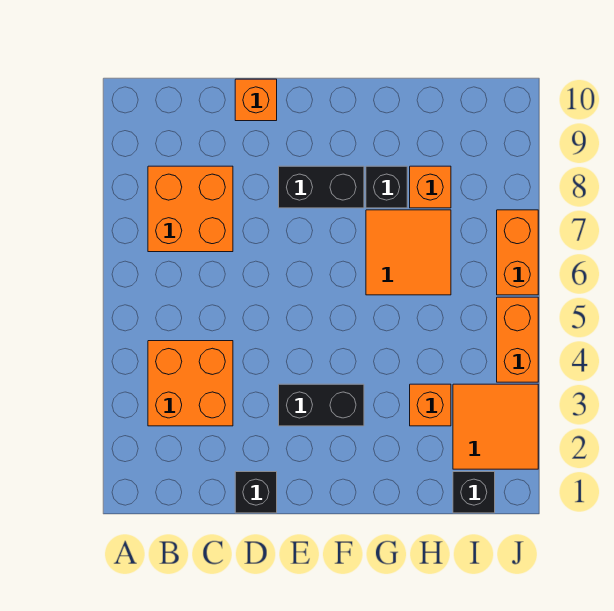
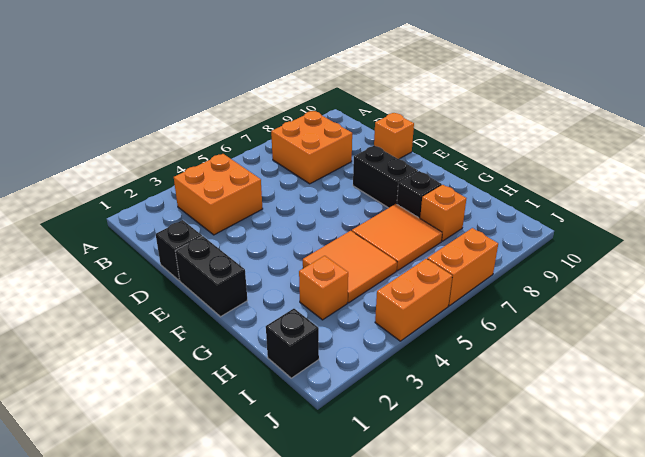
black 1x2 brick [279,384,364,426] -> black 1x2 brick moved to [175,236,247,317]
orange 2x2 tile [453,384,538,469] -> orange 2x2 tile moved to [303,231,397,303]

